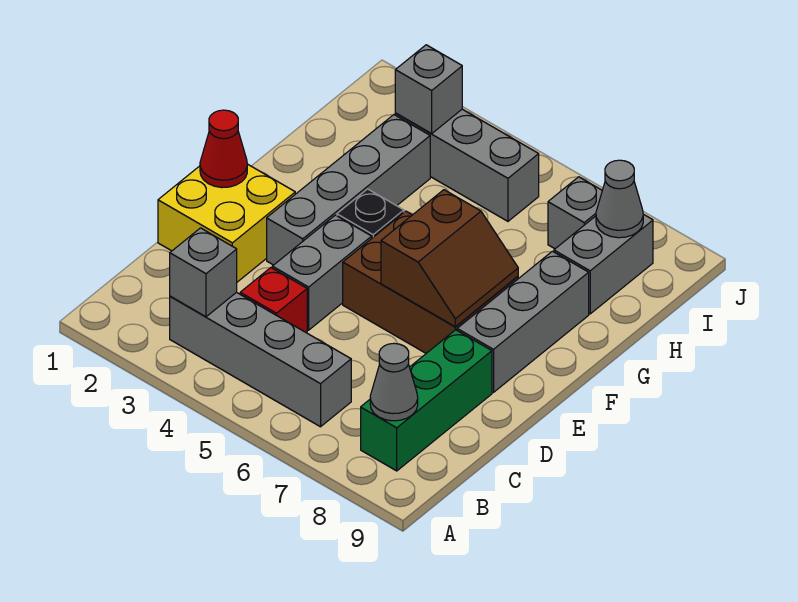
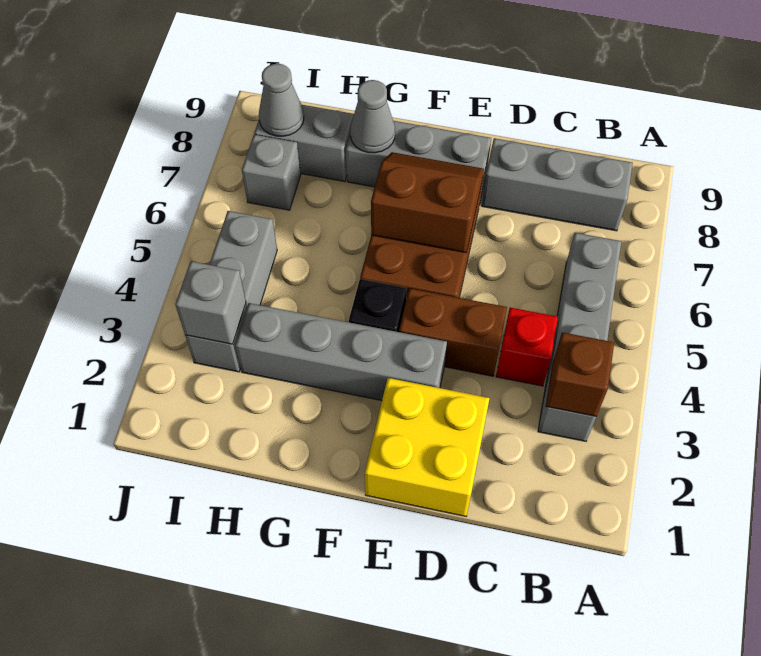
grey 1x1 brick [170,228,237,317] -> brown 1x1 brick [546,332,614,416]
green 1x3 brick [361,330,492,471] -> grey 1x3 brick [482,138,633,231]
grey 1x1 cone [370,343,418,421] -> grey 1x1 cone moved to [350,80,395,153]
grey 1x2 brick [272,215,372,330] -> brown 1x2 brick [399,288,507,376]
red 1x1 cone [200,110,247,188] -> none

